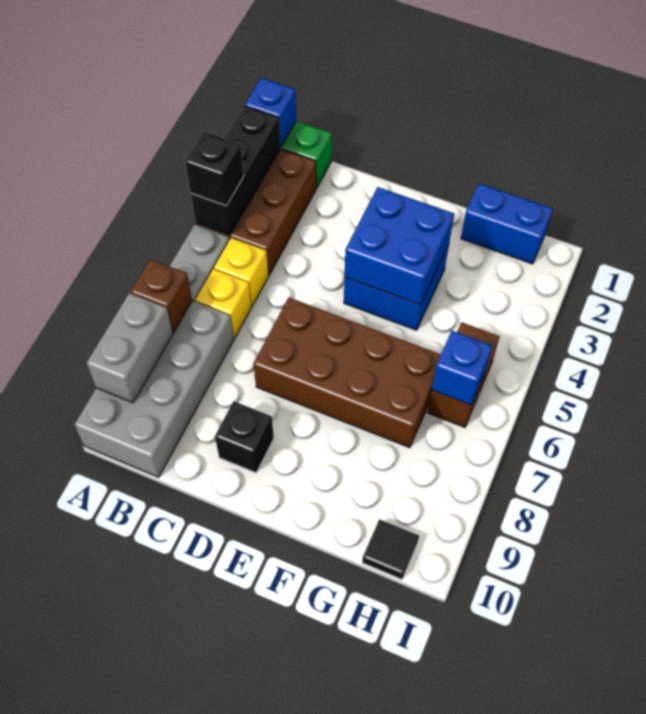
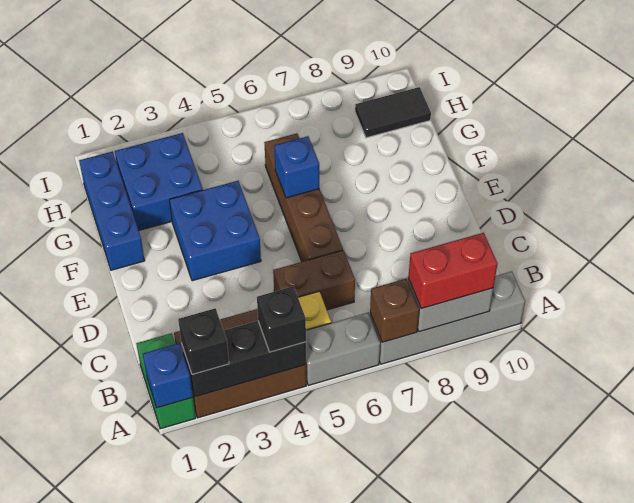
grey 2x4 brick [74,301,234,477] -> grey 1x4 brick [370,271,525,364]
none -> red 1x2 brick [408,233,498,308]
yellow 1x1 brick [195,269,251,338] -> none
brown 2x4 brick [253,298,441,448] -> brown 1x4 brick [264,133,343,262]
black 1x1 brick [215,401,274,473] -> black 1x1 brick moved to [178,308,229,374]
blue 2x2 brick [345,187,454,305] -> blue 2x2 brick moved to [115,133,203,230]
blue 1x2 brick [461,183,553,264] -> blue 1x3 brick [79,151,145,270]
brown 1x2 brick [427,322,500,427] -> brown 1x2 brick moved to [273,250,355,310]
blue 1x1 brick [432,331,492,405] -> blue 1x1 brick moved to [274,136,319,198]
black 1x1 tile [362,519,419,579] -> black 1x2 tile [355,87,431,138]

